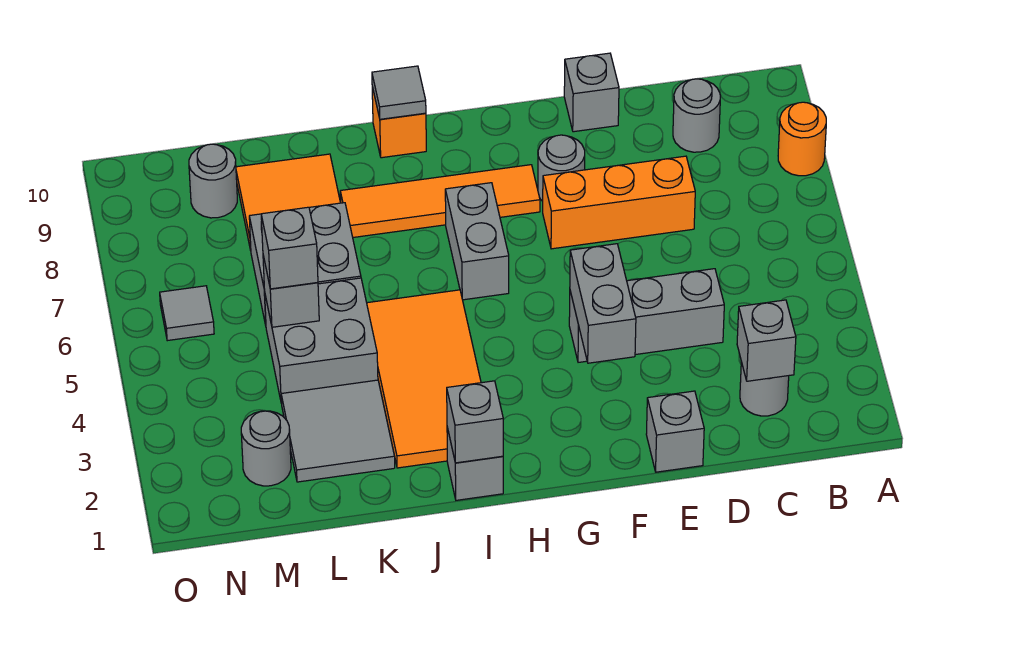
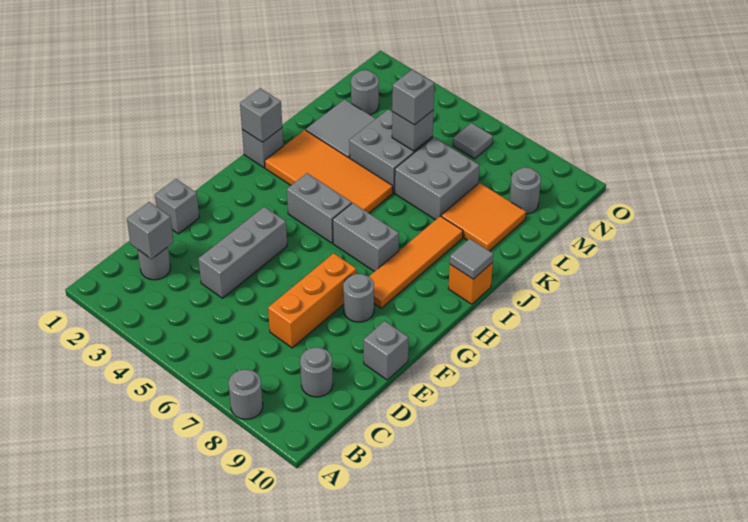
orange 1x1 round brick [778,102,826,176] -> grey 1x1 round brick [229,370,263,419]
grey 1x2 brick [570,244,636,363] -> grey 1x2 brick moved to [287,173,352,243]

